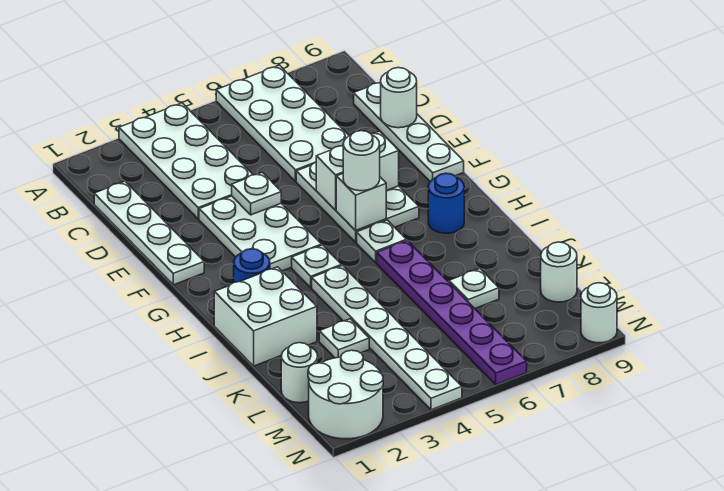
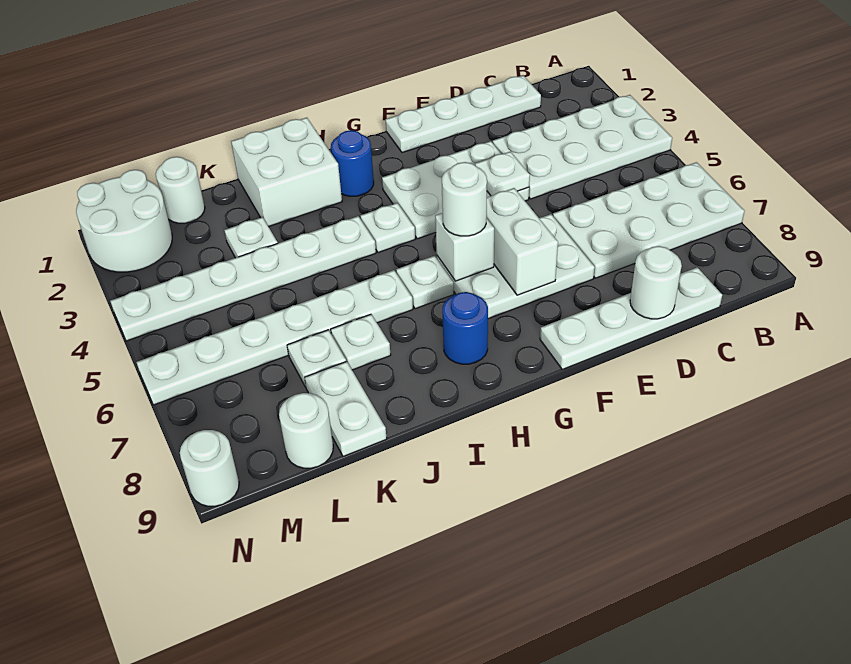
purple 1x6 plate [377,240,527,385] -> white 1x6 plate [136,270,413,405]
none -> white 1x1 plate [331,314,391,370]
none -> white 1x2 plate [305,361,387,457]

